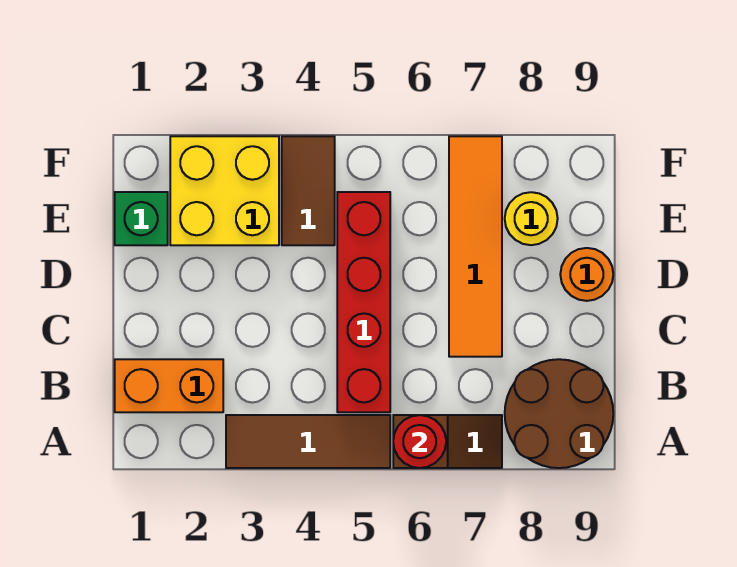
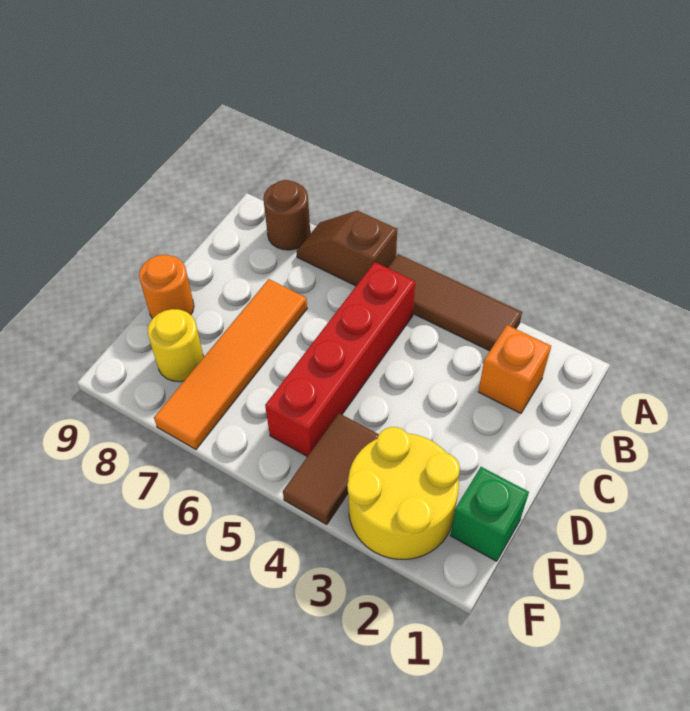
red 1x1 round brick [393,415,446,468] -> none
brown 2x2 round brick [505,359,613,468] -> brown 1x1 round brick [263,180,310,250]
orange 1x2 brick [115,359,223,412] -> orange 1x1 brick [478,325,551,413]
yellow 2x2 brick [170,136,279,245] -> yellow 2x2 round brick [347,427,460,559]

